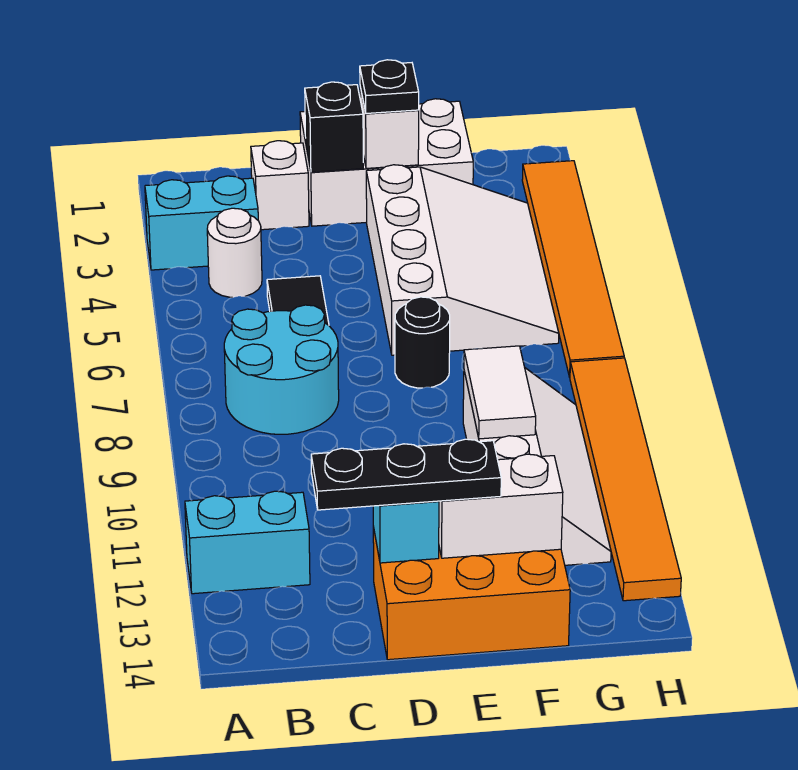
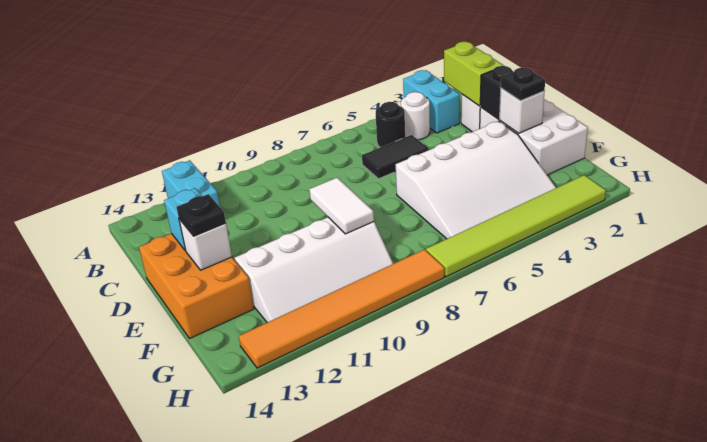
none -> lime 1x2 brick [444,42,504,106]
cyan 2x2 round brick [224,305,339,434] -> none
black 1x3 plate [311,439,501,510] -> black 1x1 plate [176,194,226,236]
black 1x1 round brick [395,297,450,388] -> black 1x1 round brick moved to [376,102,405,148]
white 1x2 brick [439,454,563,558] -> white 1x1 brick [179,219,232,270]
white 1x2 tile [464,346,536,439] -> white 1x2 tile turned to [309,178,374,234]
orange 1x6 tile [522,161,624,377] -> lime 1x6 tile [426,175,606,277]

